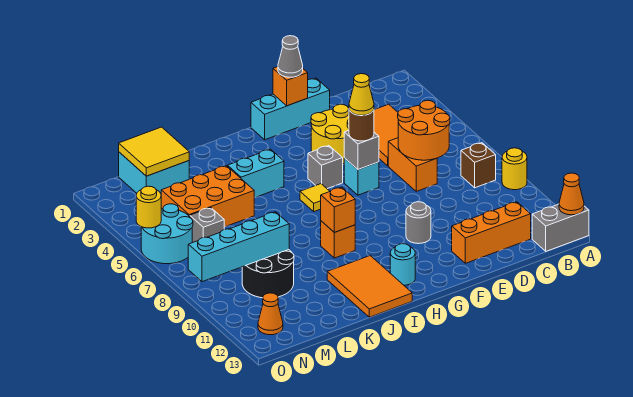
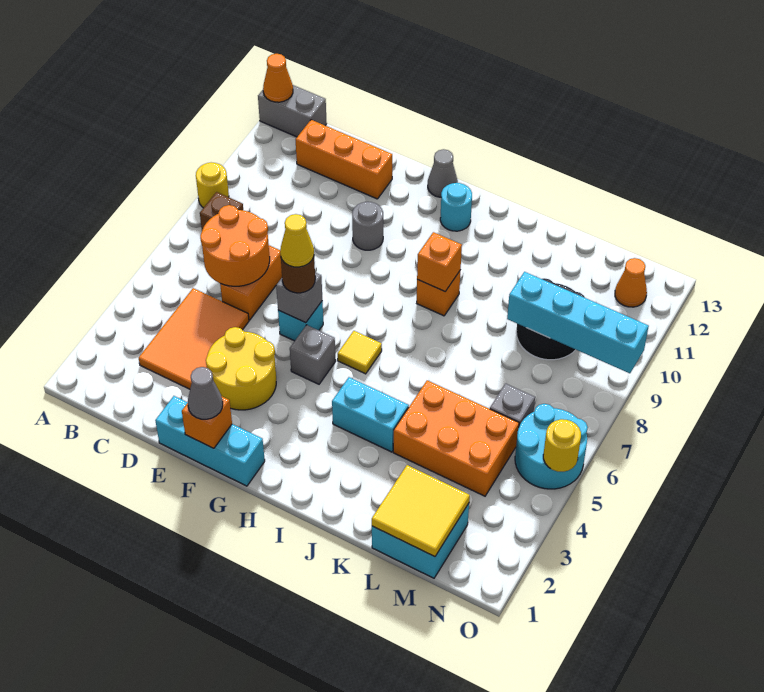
none -> grey 1x1 cone [428,149,458,197]
orange 2x3 tile [327,256,412,317] -> none

